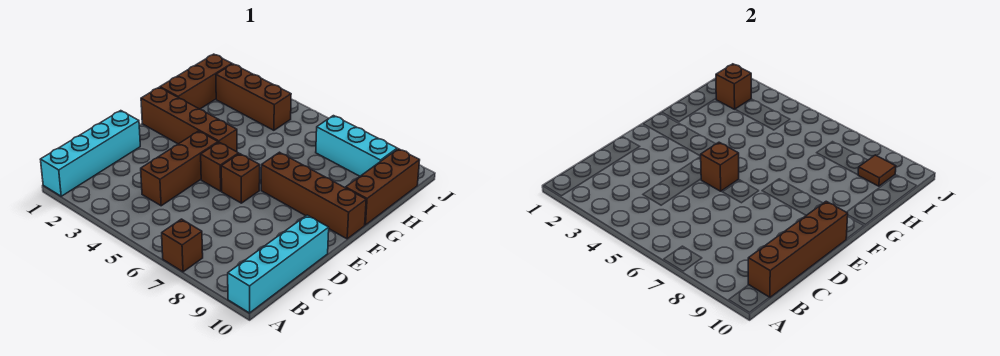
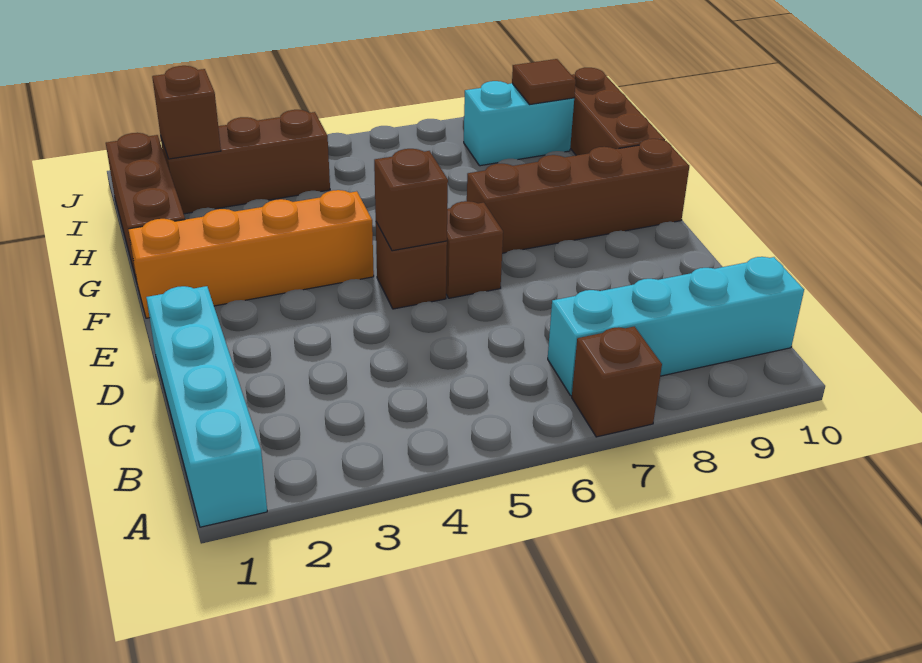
cyan 1x4 brick [228,215,329,313] -> cyan 1x4 brick turned to [548,257,804,396]
brown 1x4 brick [748,201,848,298] -> none
brown 1x3 brick [141,131,218,206] -> none
brown 1x4 brick [141,87,237,152] -> orange 1x4 brick [128,190,374,318]
cyan 1x3 brick [316,116,397,176] -> cyan 1x2 brick [464,81,574,166]

